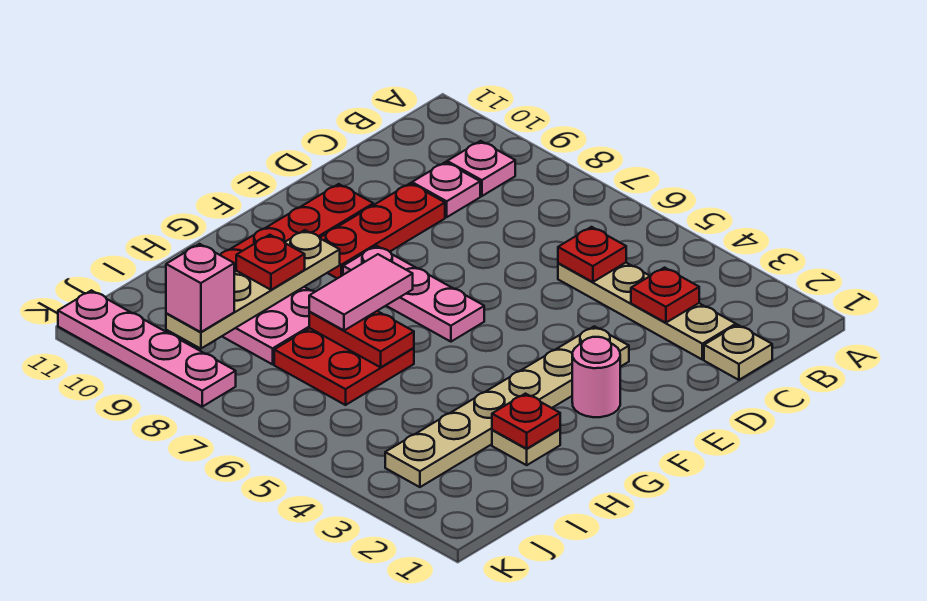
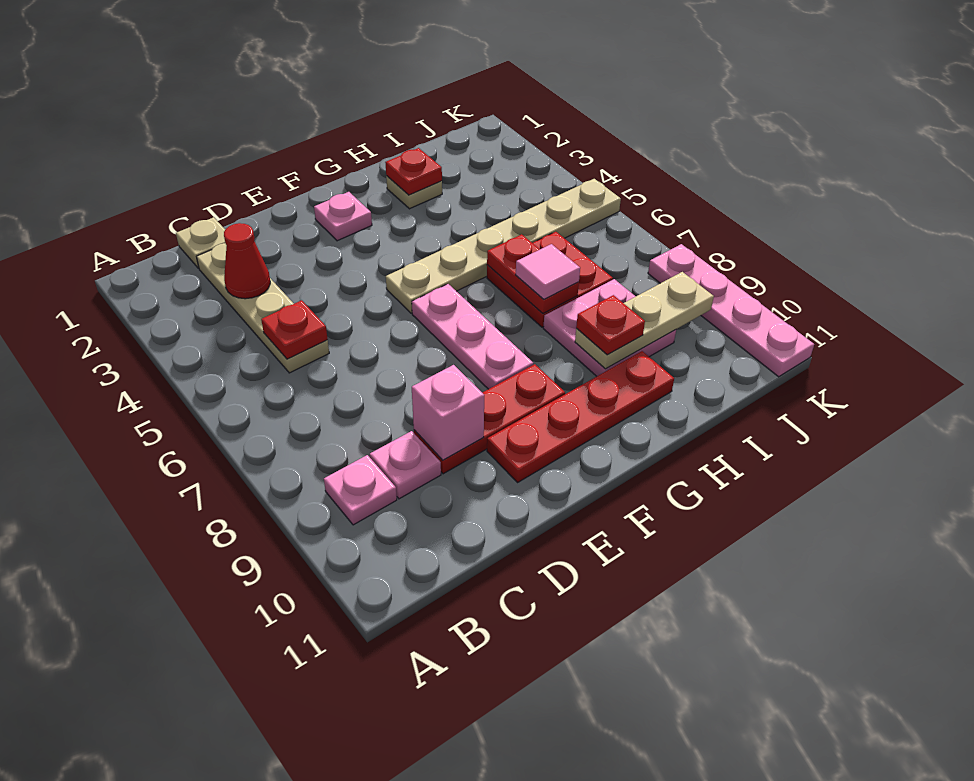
red 1x1 plate [631,268,699,323] -> red 1x1 cone [224,223,270,299]
tan 1x6 plate [385,326,629,487] -> tan 1x6 plate moved to [386,179,621,313]
pink 1x1 round brick [572,337,620,417] -> pink 1x1 plate [314,192,372,241]
pink 1x2 tile [309,254,413,331] -> pink 1x1 tile [516,244,580,299]
tan 1x4 plate [166,230,340,349] -> tan 1x3 plate [575,272,714,369]
pink 1x1 brick [166,244,234,332] -> pink 1x1 brick moved to [412,365,484,460]

